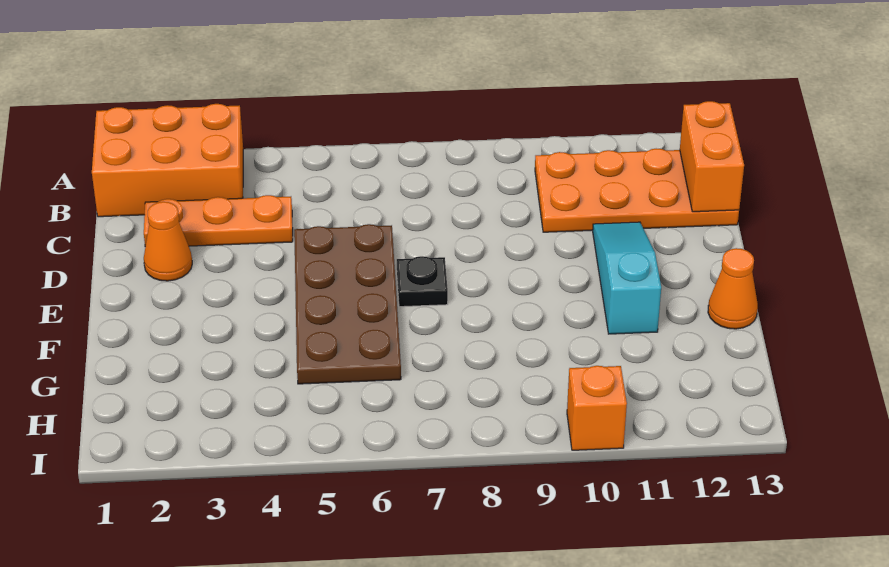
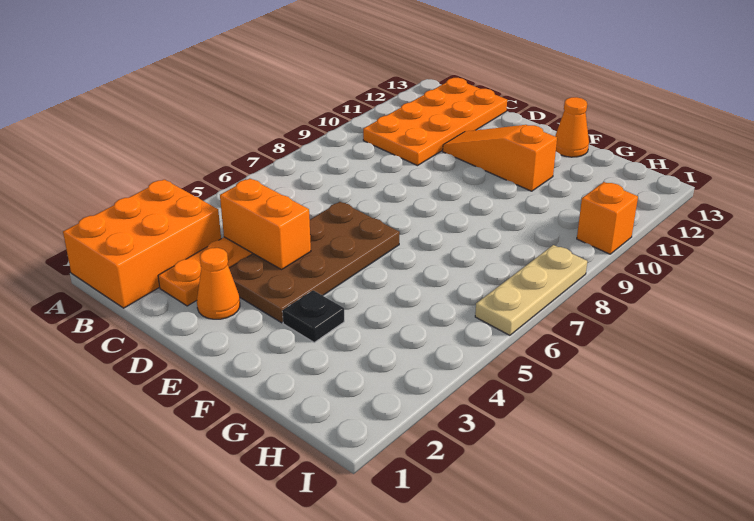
orange 1x2 brick [680,101,744,212] -> orange 1x2 brick moved to [220,179,311,270]
brown 2x4 plate [294,224,401,384] -> brown 2x4 plate turned to [229,202,400,323]
cyan 1x3 slope [593,222,661,334] -> orange 1x3 slope [443,125,557,191]
black 1x1 plate [397,256,448,307] -> black 1x1 plate moved to [282,290,344,342]
none -> tan 1x3 plate [475,245,587,335]

